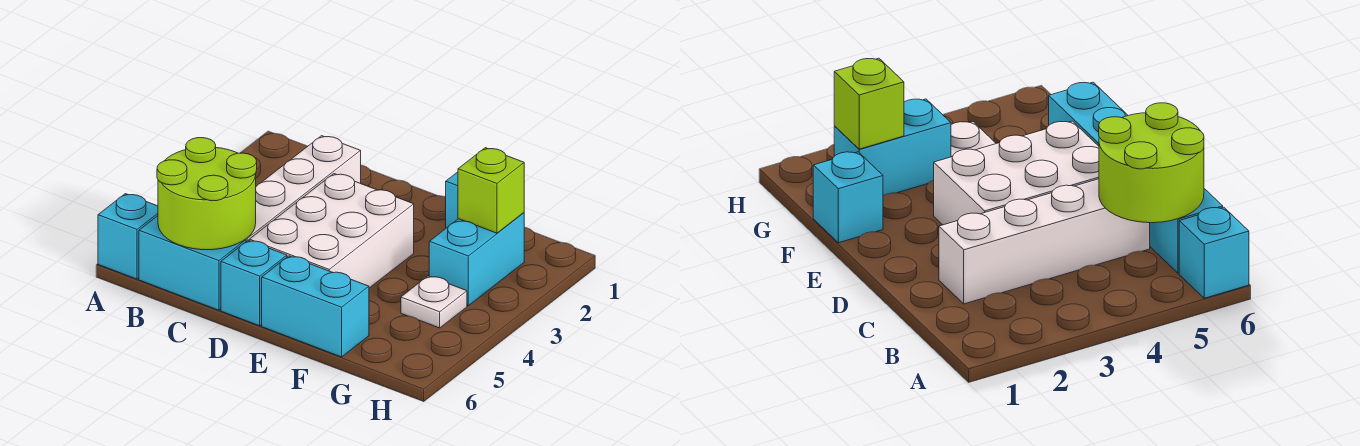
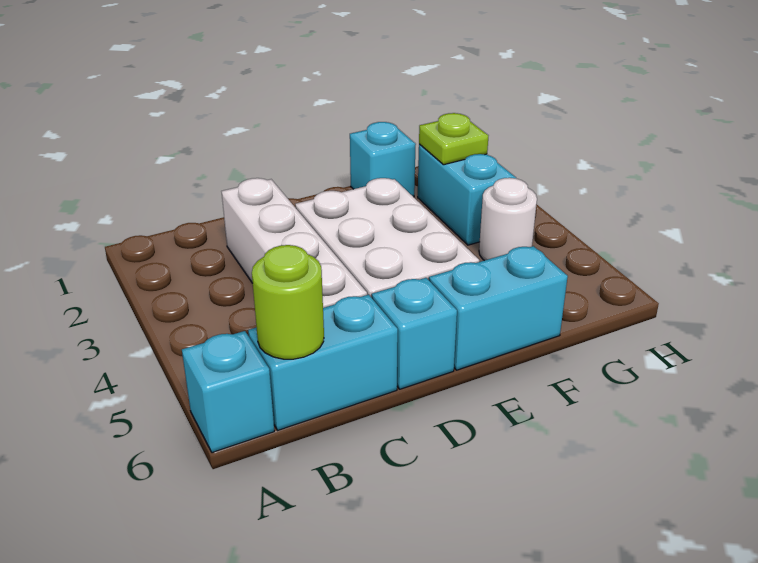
lime 2x2 round brick [157,138,257,250] -> lime 1x1 round brick [252,245,324,359]
lime 1x1 brick [458,148,524,233] -> lime 1x1 plate [419,113,488,165]
white 1x1 plate [401,276,467,328] -> white 1x1 round brick [479,178,537,261]

